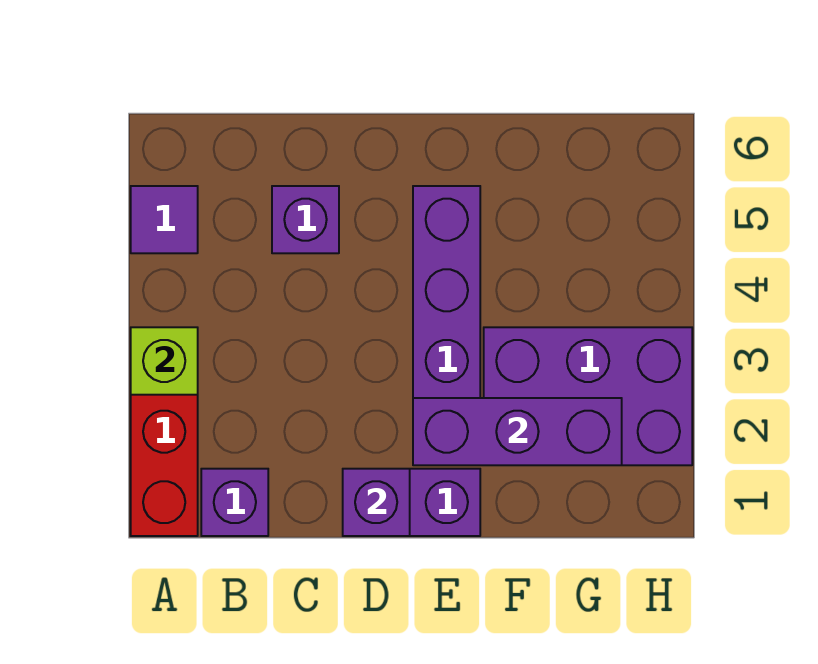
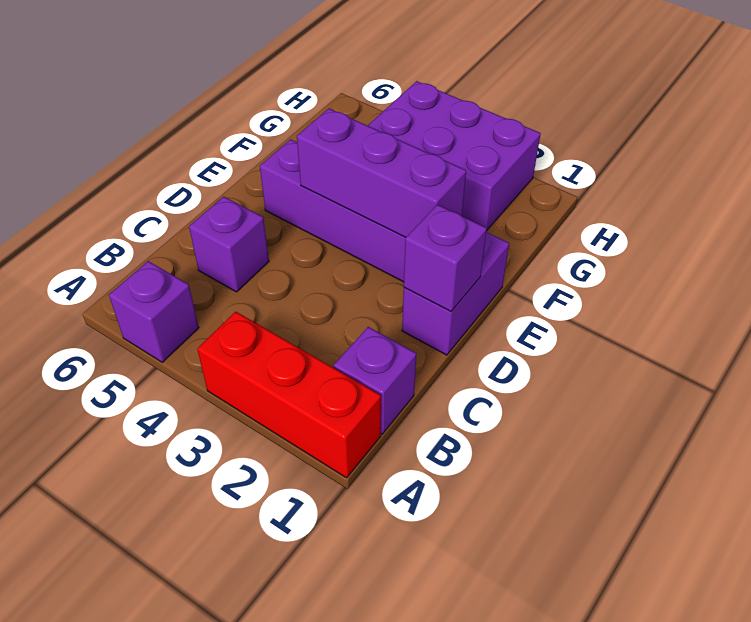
lime 1x1 brick [131,327,198,395] -> none
purple 1x1 tile [131,186,198,253] -> purple 1x1 brick [109,261,199,362]
purple 1x3 brick [413,398,622,465] -> purple 1x3 brick turned to [297,109,466,238]
purple 2x3 brick [484,327,692,465] -> purple 2x3 brick turned to [368,81,541,231]

